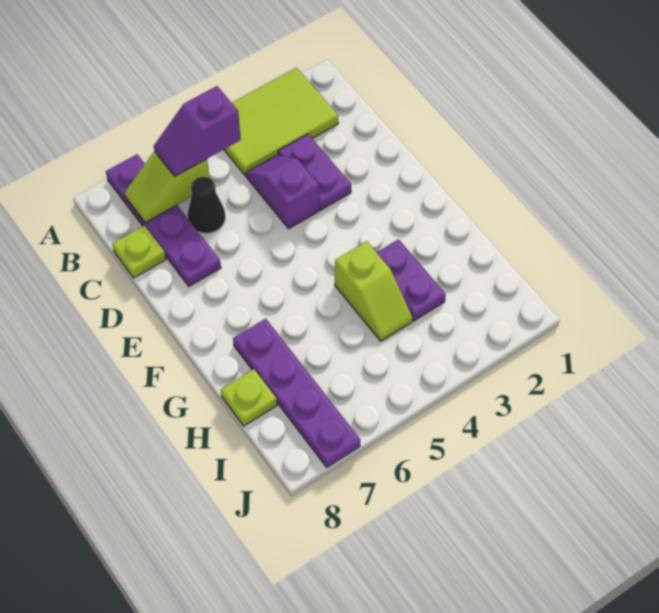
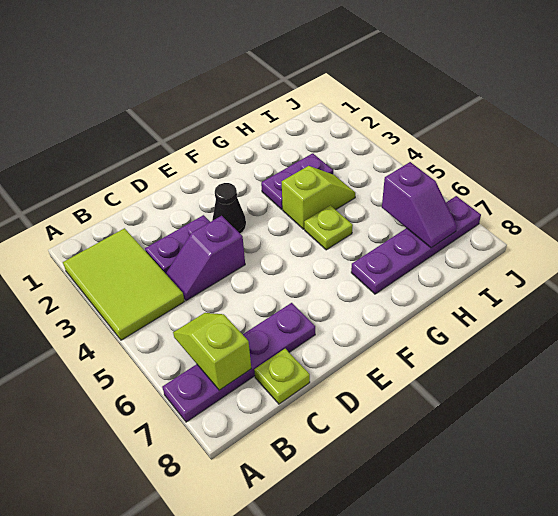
purple 1x2 slope [154,86,241,176] -> purple 1x2 slope moved to [382,162,457,248]
lime 1x2 slope [125,151,209,223] -> lime 1x2 slope turned to [173,313,251,390]
black 1x1 cone [188,177,225,233] -> black 1x1 cone moved to [212,183,246,234]
lime 1x1 plate [221,369,277,426] -> lime 1x1 plate moved to [304,206,353,250]

